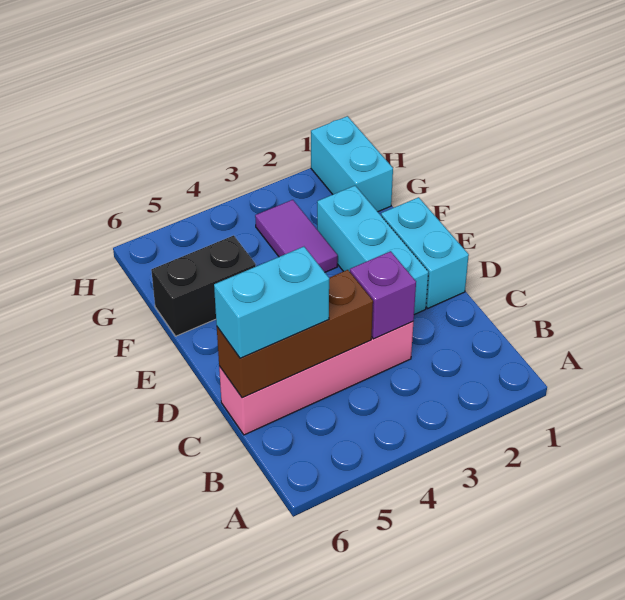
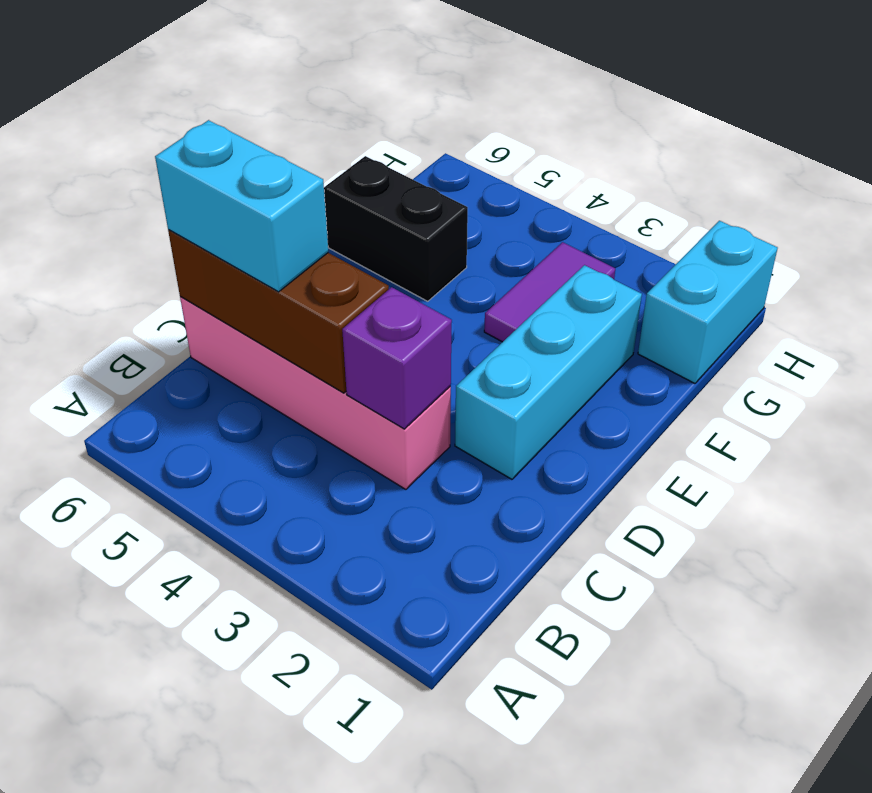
cyan 1x2 brick [381,197,469,308] -> none

